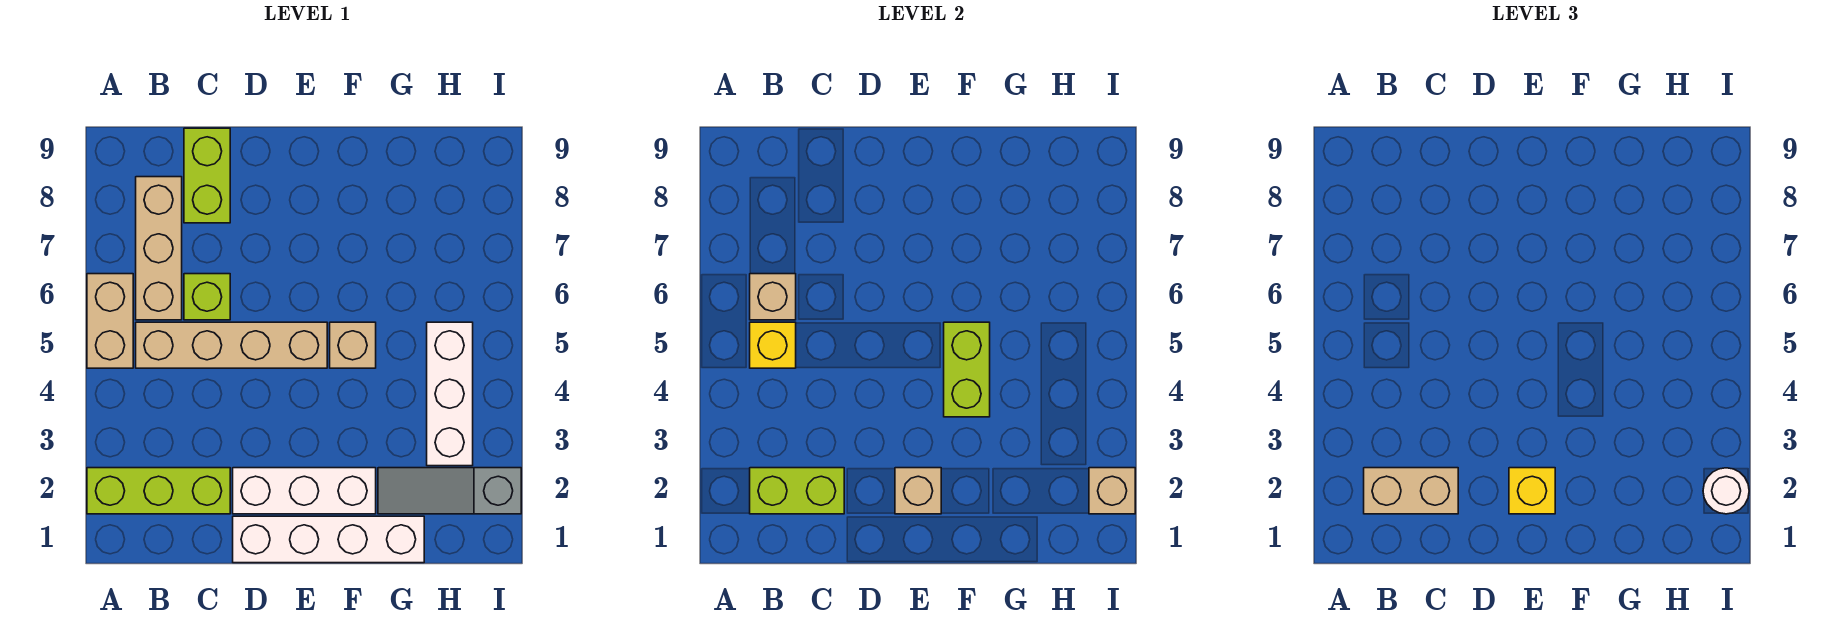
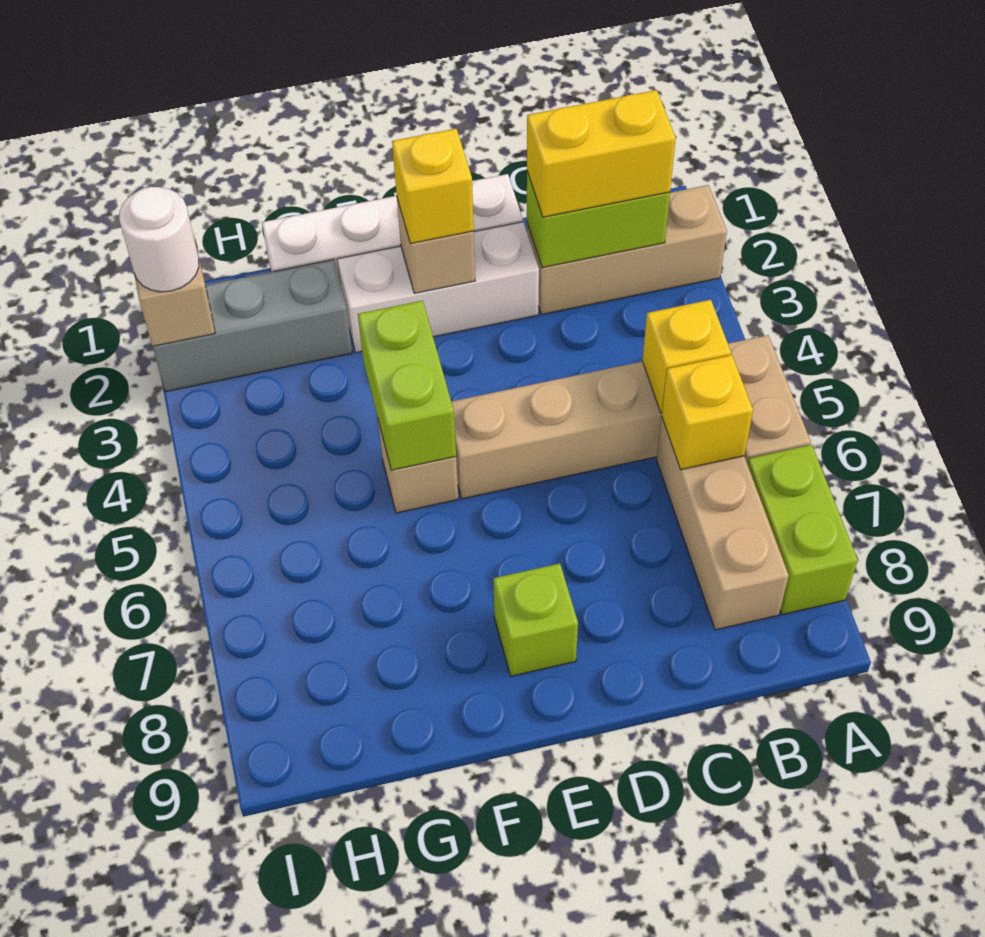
lime 1x3 brick [87,468,230,514] -> tan 1x3 brick [527,185,727,315]
tan 1x2 brick [1364,468,1458,514] -> yellow 1x2 brick [527,90,676,217]
tan 1x1 brick [750,274,796,320] -> yellow 1x1 brick [662,355,753,470]
lime 1x1 brick [184,274,230,320] -> lime 1x1 brick moved to [493,563,578,676]
lime 1x2 brick [184,128,230,223] -> lime 1x2 brick moved to [747,445,858,615]
grey 1x3 slope [378,468,521,514] -> grey 1x3 brick [152,260,352,392]
white 1x3 brick [427,322,473,466] -> none

